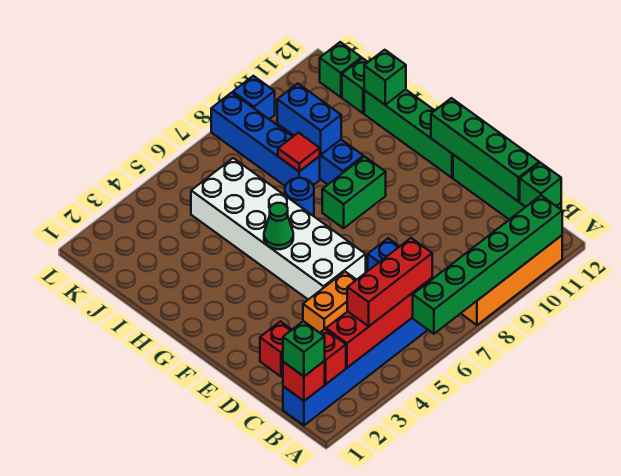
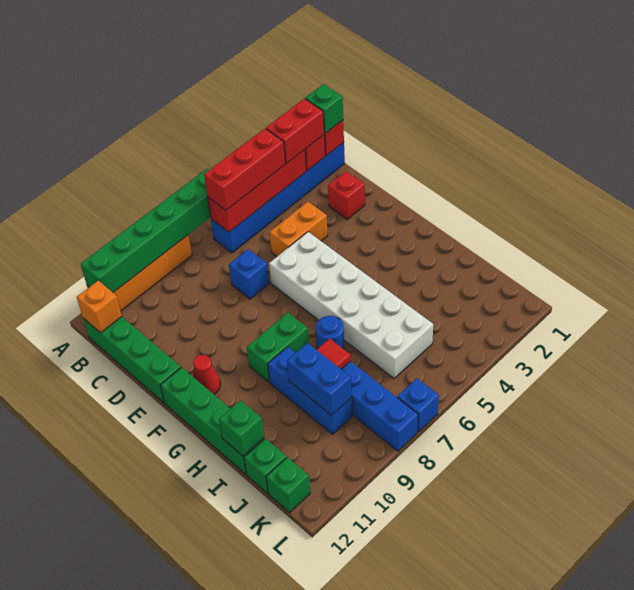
none -> red 1x2 brick [266,99,324,163]
green 1x1 brick [520,163,561,207] -> orange 1x1 brick [77,281,122,333]
green 1x4 brick [431,98,539,202] -> none
none -> red 1x1 cone [193,355,220,394]
green 1x1 cone [264,203,293,249] -> none
blue 1x1 brick [233,76,275,119] -> blue 1x1 brick moved to [397,379,439,432]

